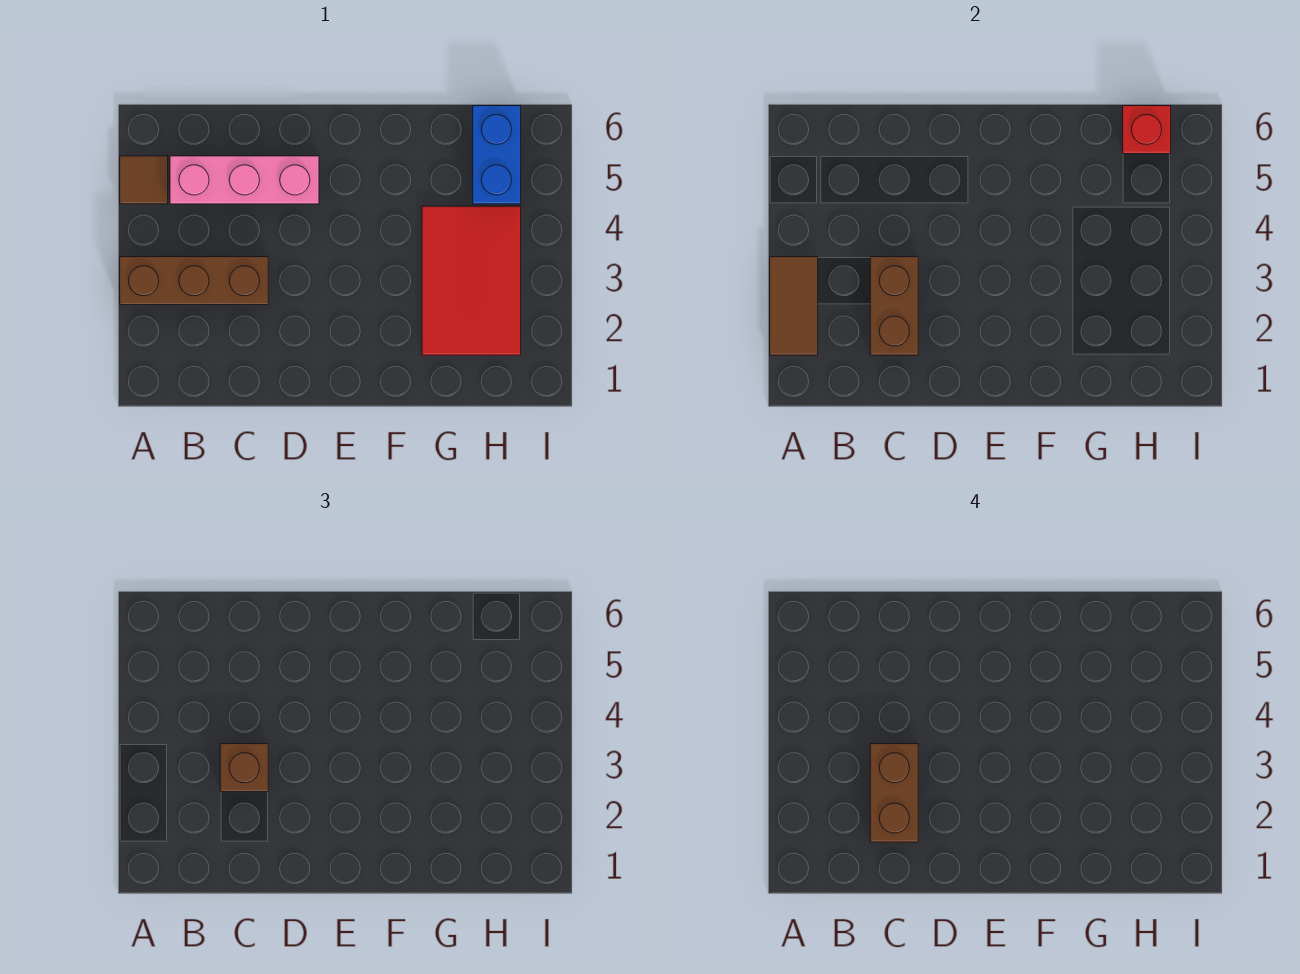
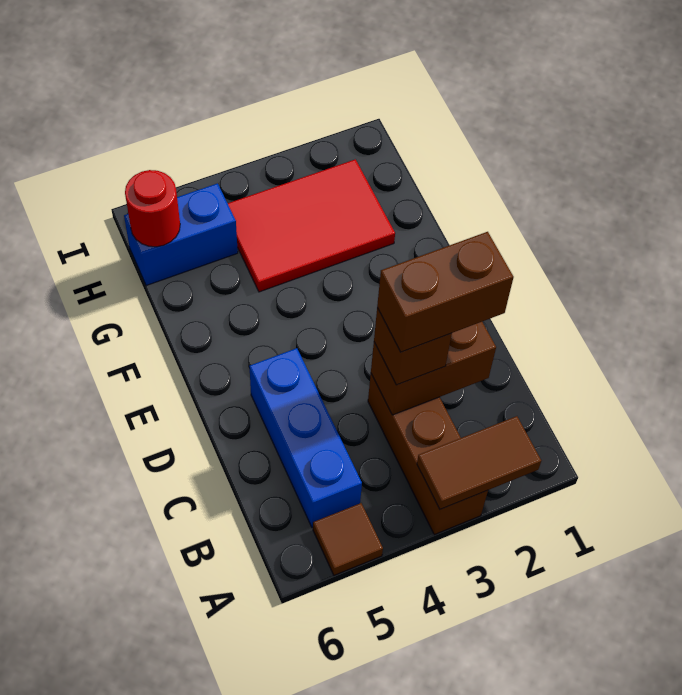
pink 1x3 brick [170,156,319,204] -> blue 1x3 brick [249,348,362,528]
red 1x1 brick [1123,106,1171,154] -> red 1x1 round brick [125,170,180,247]

